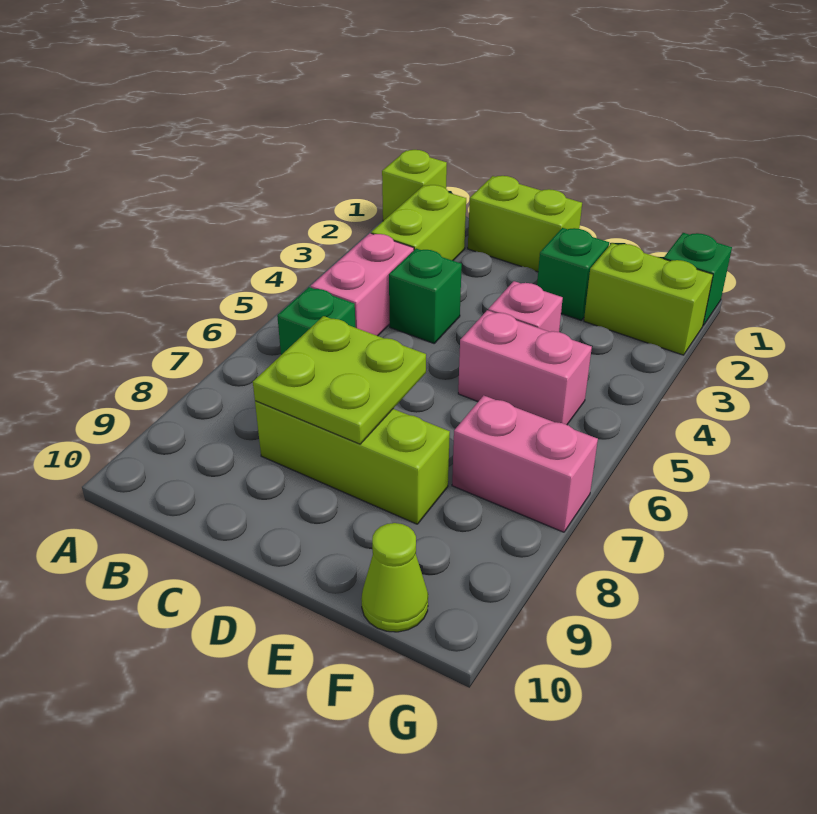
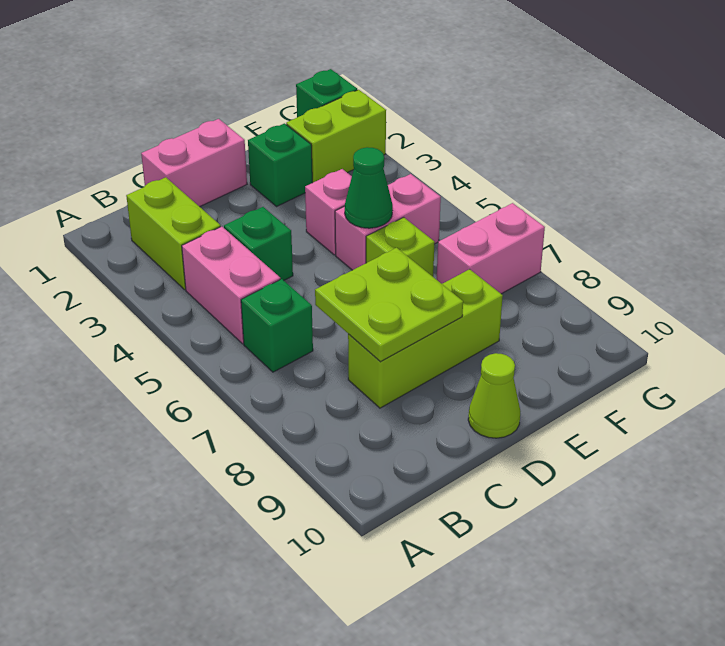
lime 1x1 brick [382,150,447,221] -> lime 1x1 brick moved to [366,217,435,276]
lime 1x2 brick [468,176,582,272] -> pink 1x2 brick [141,119,247,207]
none -> green 1x1 cone [345,147,393,228]
lime 1x1 cone [361,523,428,632] -> lime 1x1 cone moved to [468,353,521,438]

